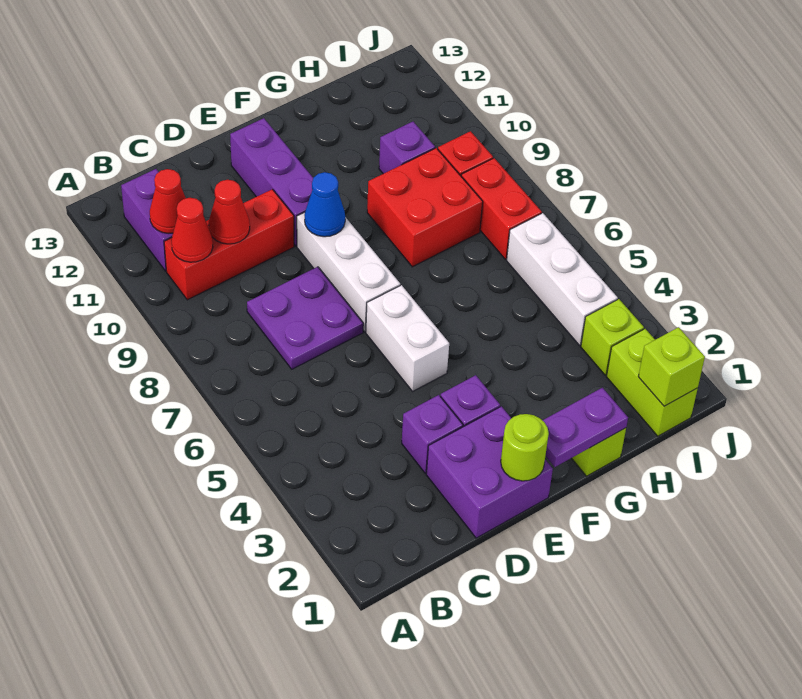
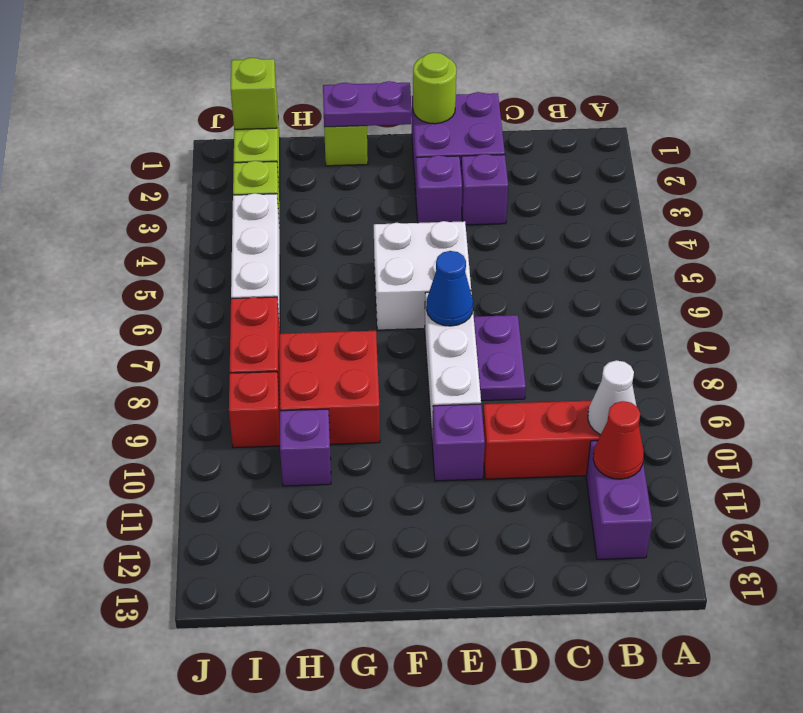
red 1x1 cone [171,198,213,262] -> white 1x1 cone [588,360,636,435]
purple 2x2 plate [247,267,363,369] -> purple 1x2 plate [474,315,526,401]
red 1x1 cone [209,180,250,244] -> none
white 1x2 brick [366,285,449,391] -> white 2x2 brick [374,221,471,330]
blue 1x1 cone [305,172,345,237] -> blue 1x1 cone moved to [426,251,473,326]
purple 1x3 brick [230,118,313,246] -> purple 1x1 brick [432,404,485,481]

